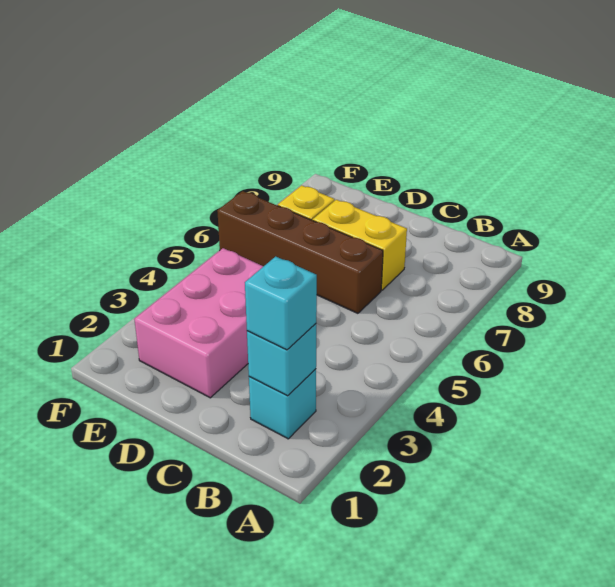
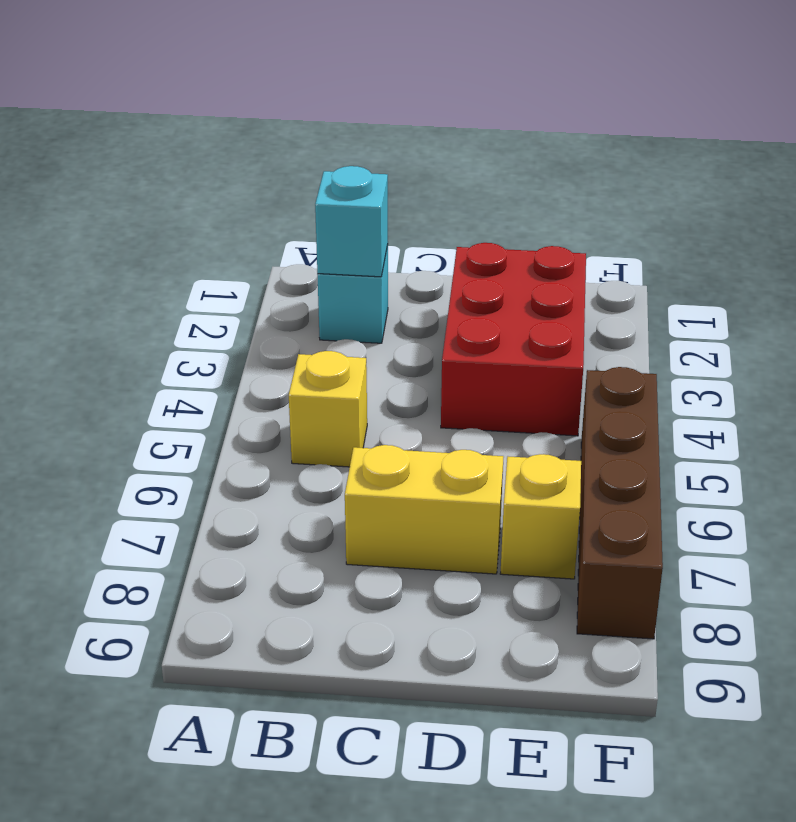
cyan 1x1 brick [245,256,317,350] -> none
none -> yellow 1x1 brick [289,351,367,467]
brown 1x4 brick [217,191,383,313] -> brown 1x4 brick turned to [577,367,663,639]
pink 2x3 brick [134,248,263,398] -> red 2x3 brick [441,243,586,436]

